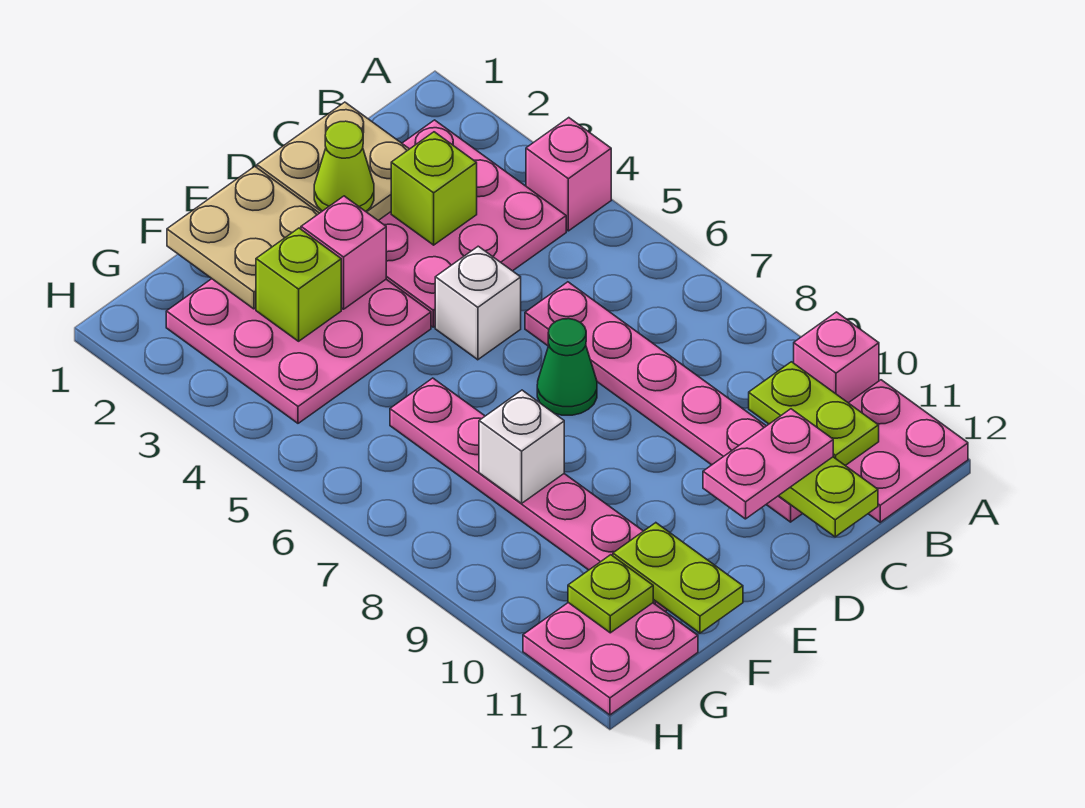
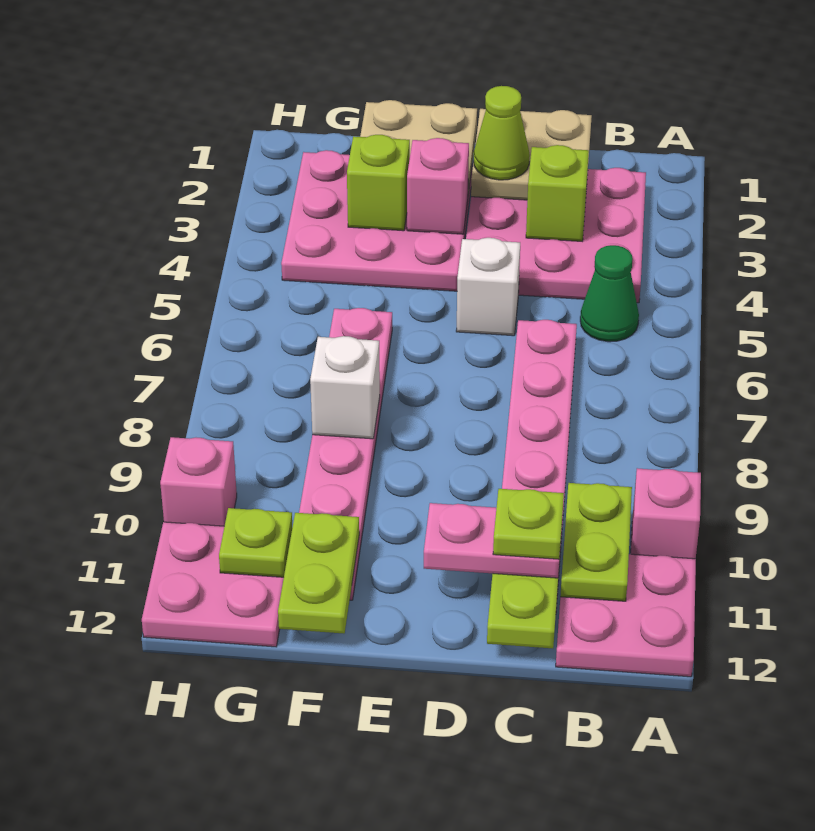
pink 1x1 brick [526,118,611,231] -> pink 1x1 brick moved to [160,437,237,526]
none -> lime 1x1 plate [493,489,564,559]
green 1x1 cone [537,319,597,415] -> green 1x1 cone moved to [580,245,639,342]

